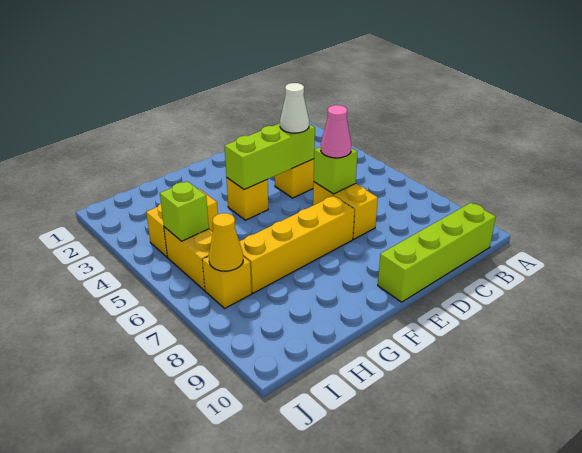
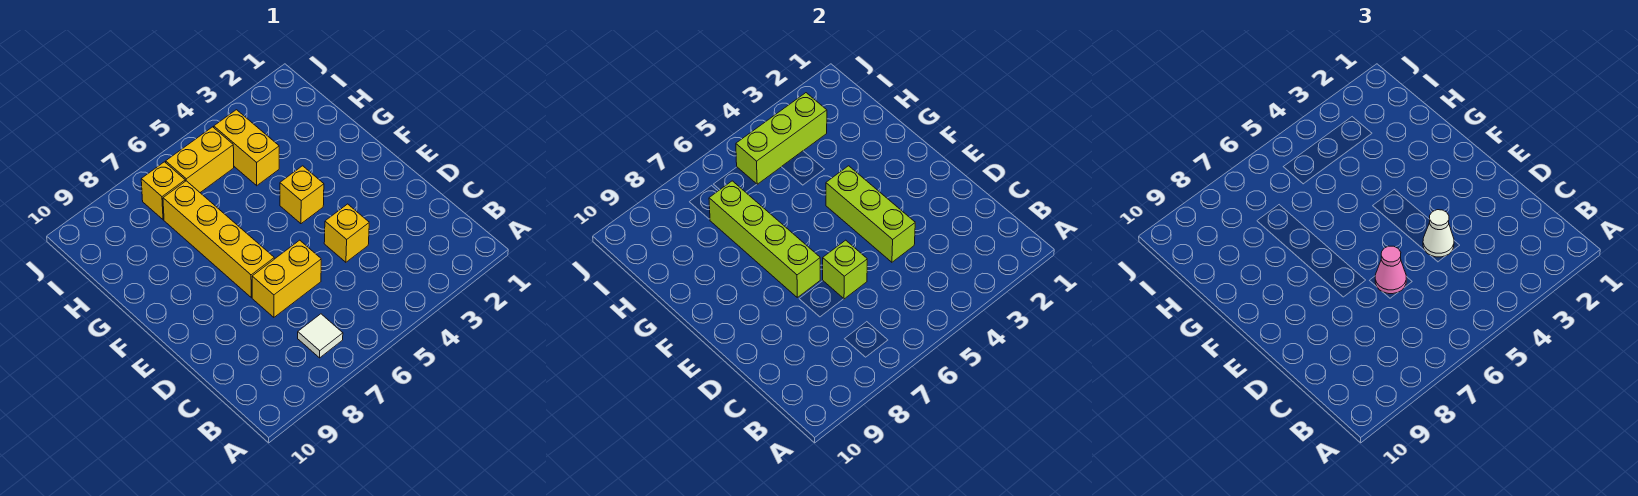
none -> white 1x1 tile [298,314,343,358]
lime 1x4 brick [378,203,496,302] -> lime 1x4 brick moved to [709,181,820,297]
lime 1x1 brick [160,181,209,241] -> lime 1x3 brick [736,93,827,184]
yellow 1x1 cone [209,213,243,271] -> none

